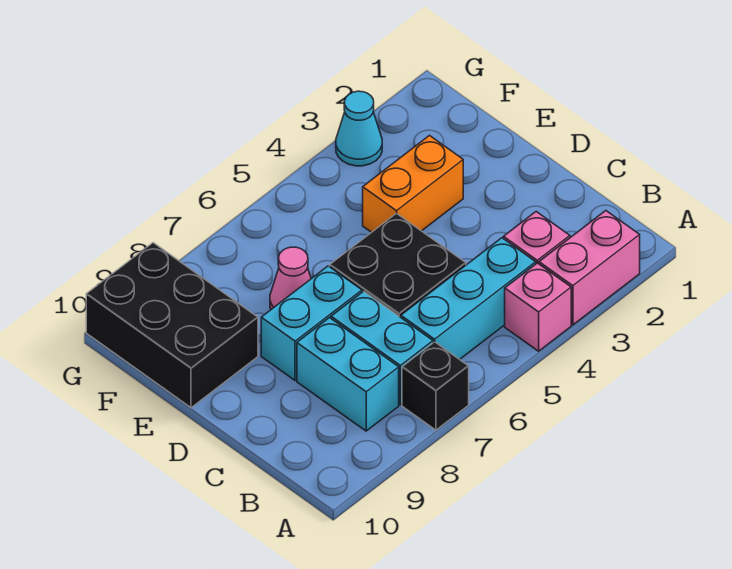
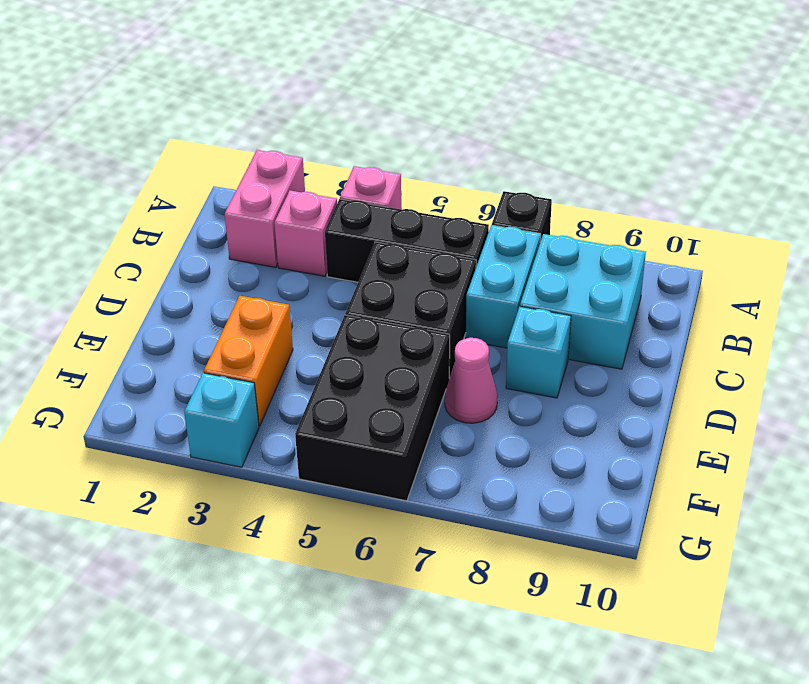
pink 1x2 brick [539,211,640,325] -> pink 1x2 brick turned to [225,150,305,267]
cyan 1x3 brick [401,238,536,359] -> black 1x3 brick [325,199,489,282]
cyan 1x2 brick [297,318,399,431] -> cyan 2x2 brick [520,234,646,369]
cyan 1x2 brick [261,266,362,380] -> cyan 1x1 brick [506,307,571,398]
orange 1x2 brick [363,136,463,232] -> orange 1x2 brick turned to [204,296,293,426]
black 2x3 brick [86,243,258,408] -> black 2x3 brick moved to [295,315,450,501]
cyan 1x1 cone [336,91,382,166] -> cyan 1x1 brick [184,373,259,467]

